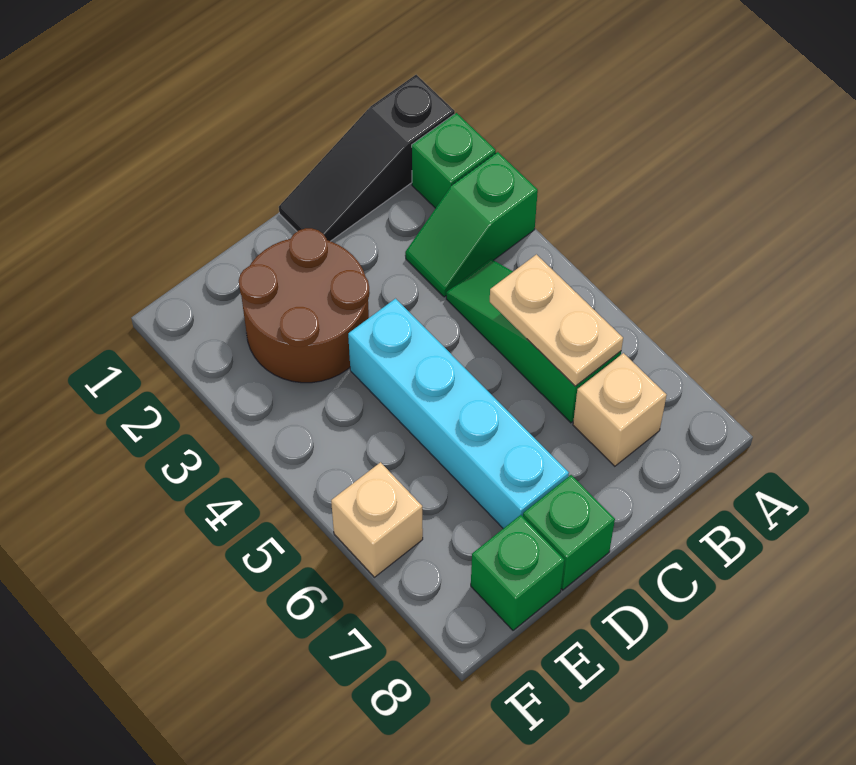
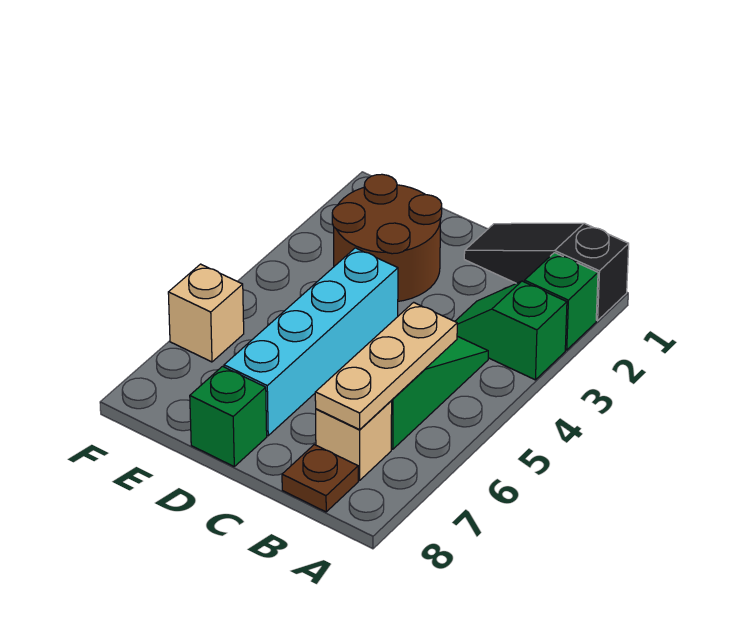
tan 1x2 plate [490,254,623,386] -> tan 1x3 plate [315,302,457,430]
none -> brown 1x1 plate [282,445,358,512]
green 1x1 brick [471,515,565,630] -> none

